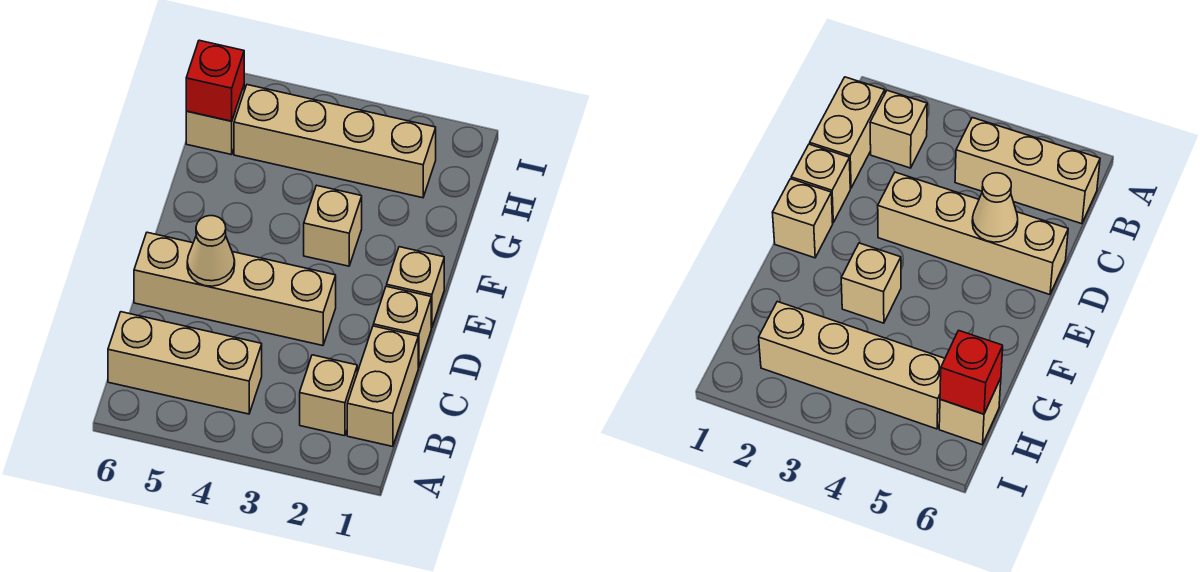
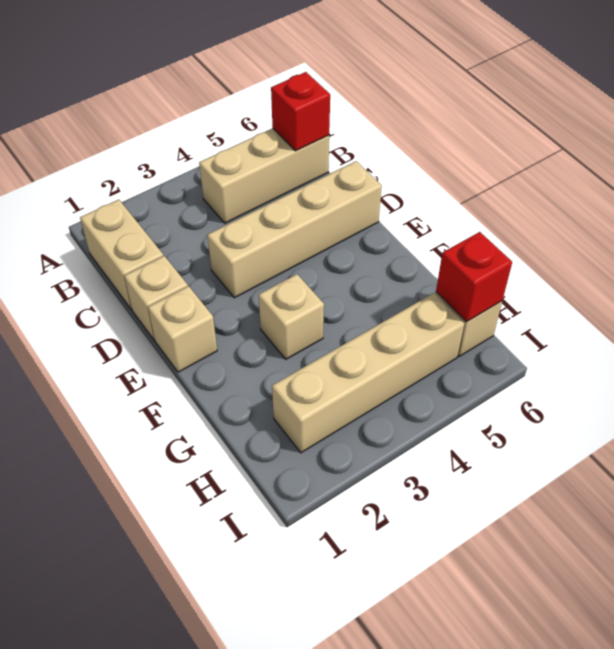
tan 1x1 brick [300,355,357,436] -> none
none -> red 1x1 brick [271,72,330,151]
tan 1x1 cone [187,216,235,286] -> none

